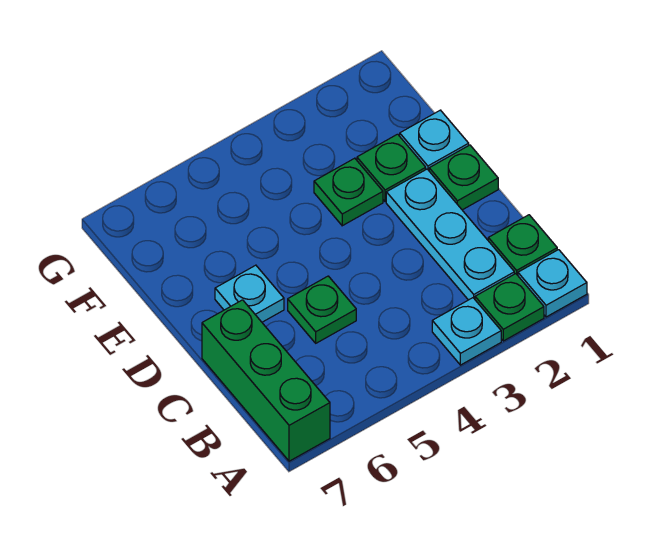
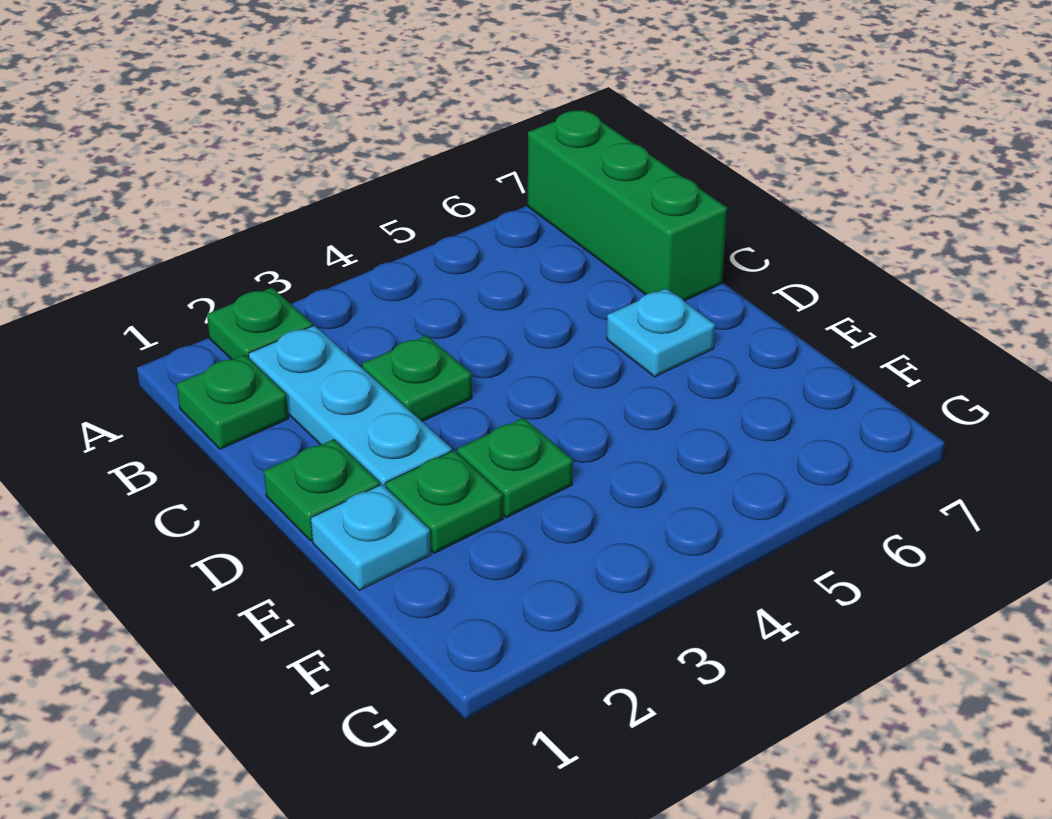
cyan 1x1 plate [518,250,587,317] -> none
cyan 1x1 plate [432,298,501,365] -> none
green 1x1 plate [288,276,356,343] -> green 1x1 plate moved to [362,335,472,421]

